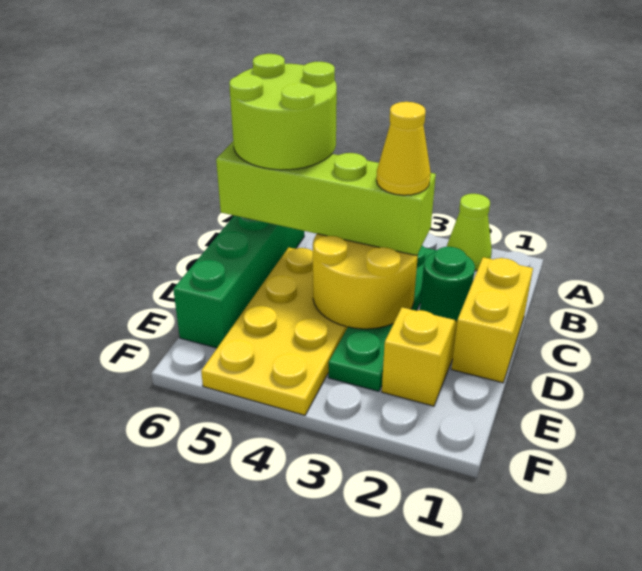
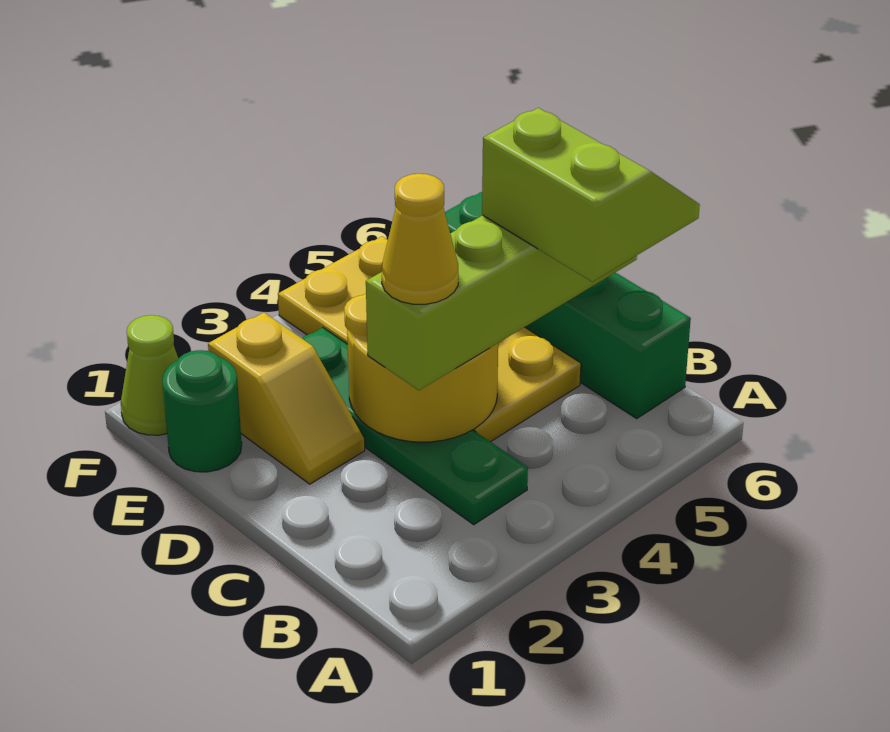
lime 1x1 cone [447,194,492,271] -> lime 1x1 cone moved to [121,315,178,435]
lime 2x2 round brick [229,54,337,170] -> lime 2x2 slope [482,108,700,282]
yellow 1x2 brick [451,257,533,383] -> none
green 1x1 round brick [420,247,475,322] -> green 1x1 round brick moved to [162,350,242,472]

